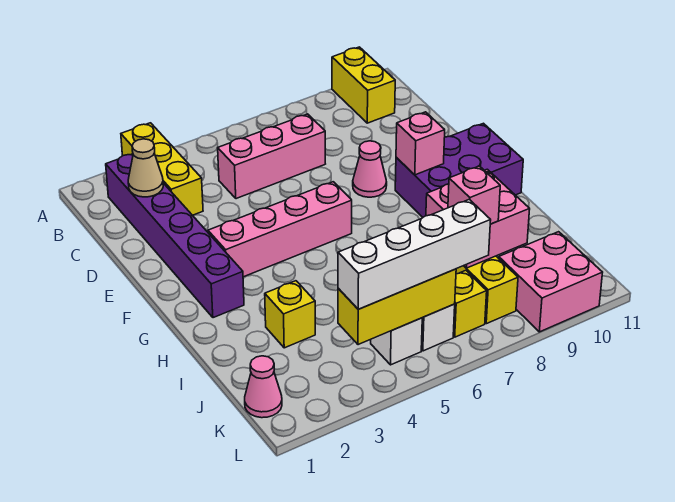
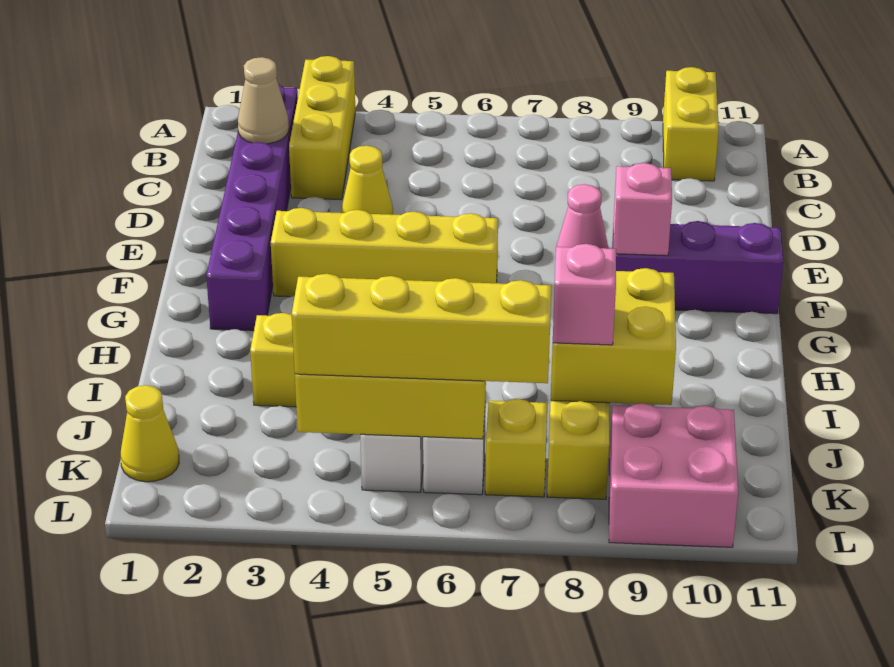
pink 1x3 brick [218,114,325,199] -> none
none -> yellow 1x1 cone [342,146,393,215]
pink 1x4 brick [208,182,352,277] -> yellow 1x4 brick [271,208,498,297]
purple 2x3 brick [395,123,523,217] -> purple 1x3 brick [612,221,784,314]
pink 2x2 brick [426,169,530,268] -> yellow 2x2 brick [551,268,676,405]
pink 1x1 cone [245,356,282,418] -> yellow 1x1 cone [121,385,179,482]
white 1x4 brick [338,199,491,309] -> yellow 1x4 brick [292,274,551,383]

